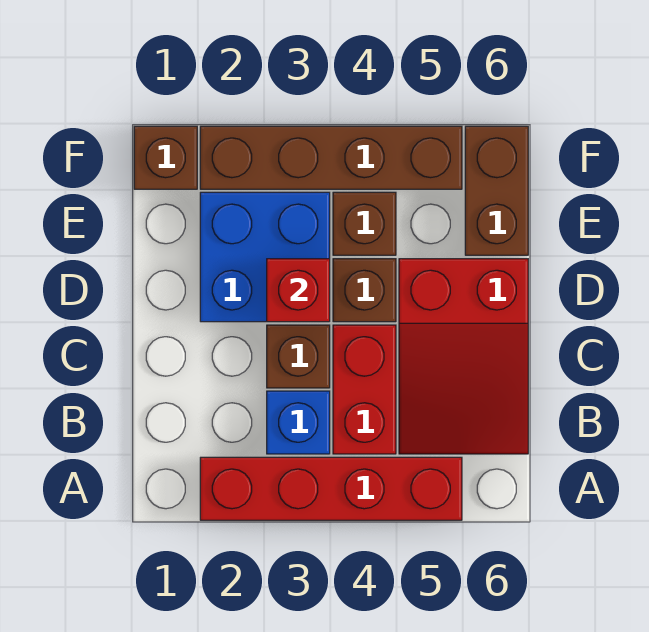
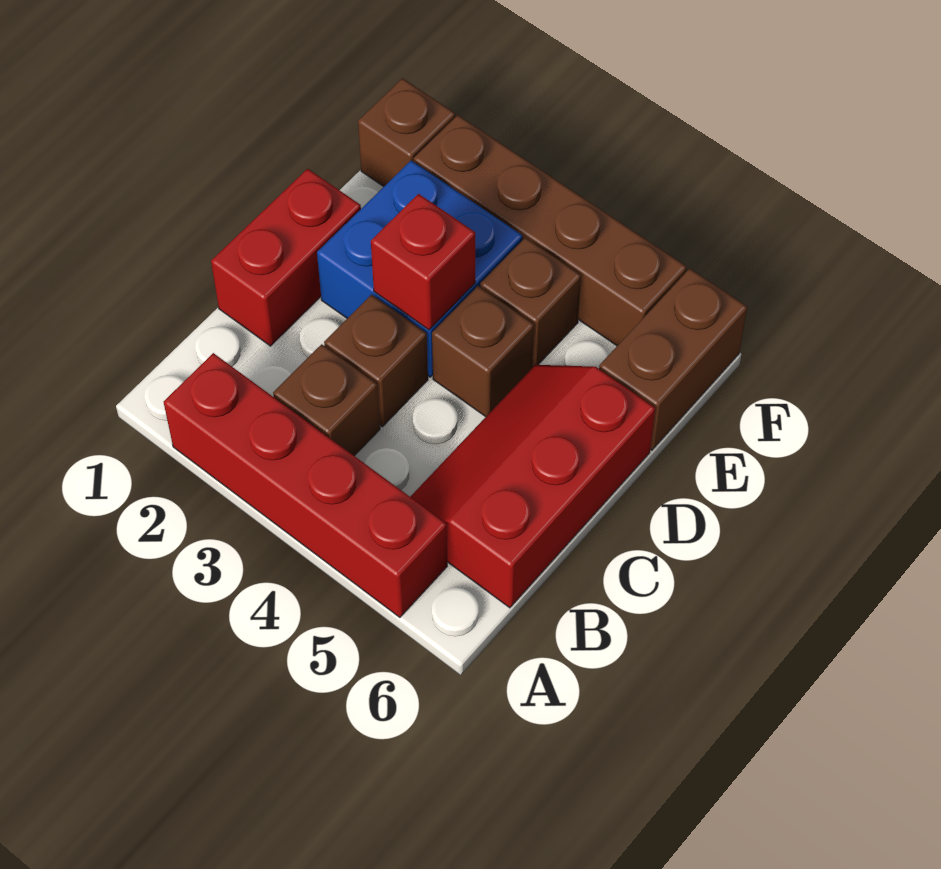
blue 1x1 brick [267,391,330,454] -> brown 1x1 brick [273,344,380,456]
red 1x2 brick [333,325,396,454] -> red 1x2 brick moved to [211,169,361,346]
red 2x3 slope [399,259,528,454] -> red 2x3 slope turned to [410,365,655,608]

